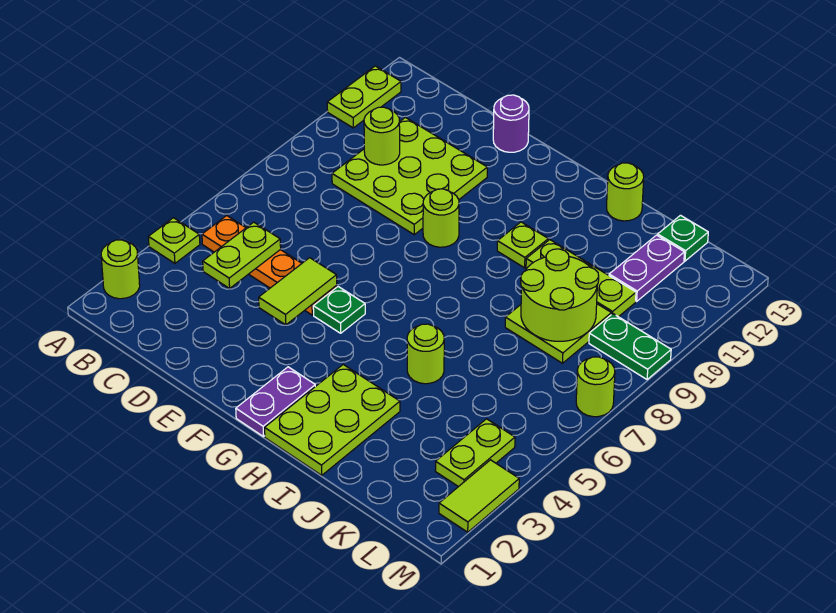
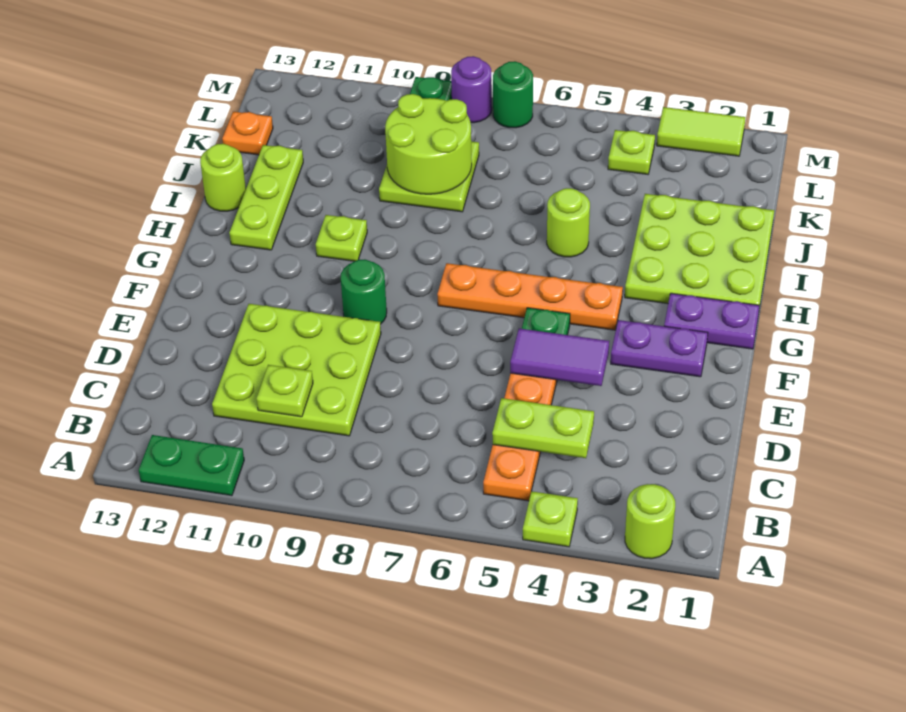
lime 1x2 plate [327,66,401,128] -> green 1x2 plate [139,435,244,496]
lime 1x1 round brick [364,107,400,165] -> lime 1x1 plate [257,365,313,417]
lime 1x2 tile [259,258,337,325] -> purple 1x2 tile [510,328,609,386]
purple 1x1 round brick [493,95,529,152] -> purple 1x1 round brick moved to [451,56,492,123]
lime 1x1 round brick [423,189,459,247] -> green 1x1 round brick [341,259,387,324]
none -> orange 1x4 plate [437,263,623,330]
lime 2x3 plate [265,365,400,475] -> lime 3x3 plate [625,194,774,308]
lime 1x3 plate [526,240,636,317] -> lime 1x3 plate moved to [229,145,303,250]
purple 1x2 plate [609,235,684,301] -> purple 1x2 plate moved to [611,320,708,377]
green 1x1 plate [658,215,708,261] -> orange 1x1 plate [222,112,273,155]
lime 1x2 plate [435,419,515,487] -> lime 1x1 plate [608,130,655,174]
lime 1x1 round brick [576,357,615,417] -> green 1x1 round brick [493,61,533,128]

